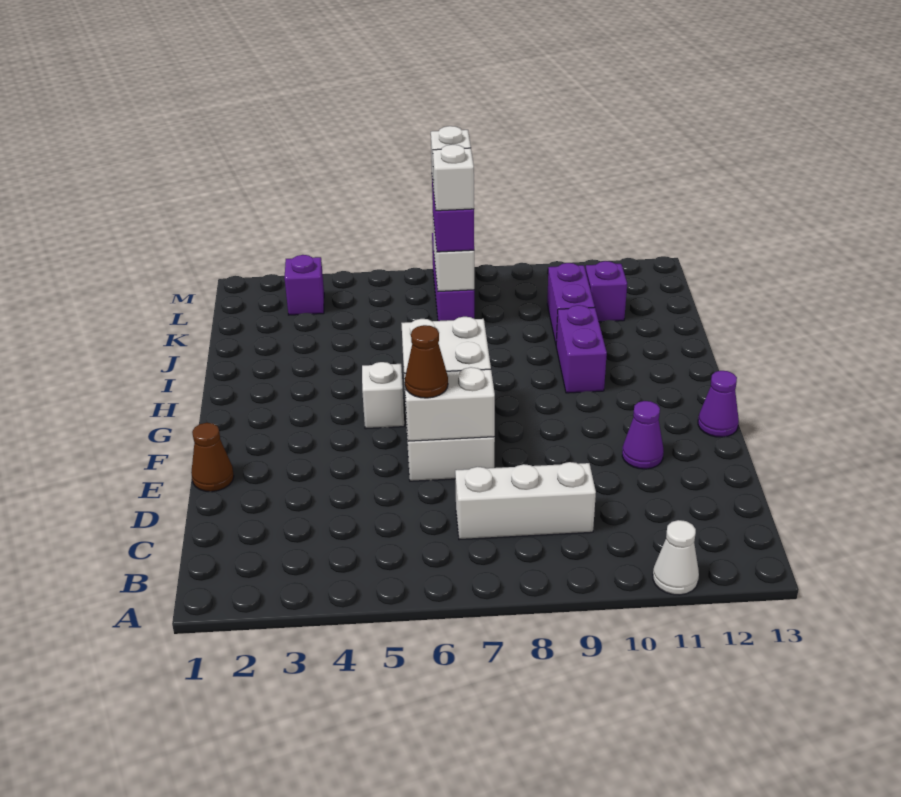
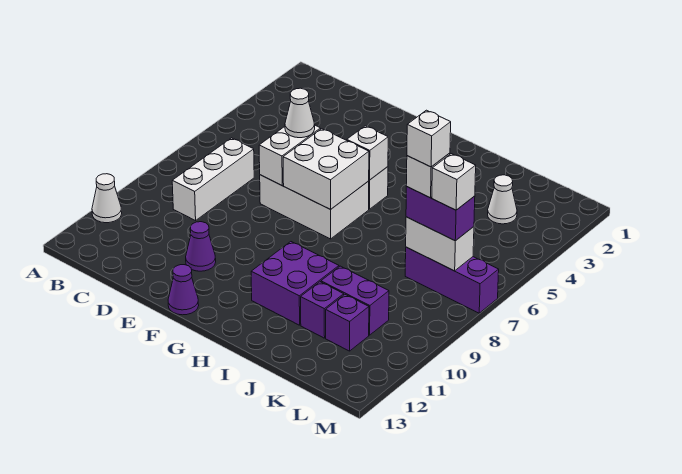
brown 1x1 cone [191,423,234,492] -> none
brown 1x1 cone [405,325,448,398] -> white 1x1 cone [285,88,315,138]
none -> white 1x1 brick [347,126,388,180]
purple 1x2 brick [556,305,607,393] -> purple 2x2 brick [251,242,339,325]
none -> white 1x1 cone [488,175,517,224]
none -> white 1x1 brick [407,110,451,167]
purple 1x1 brick [285,255,324,315] -> purple 1x1 brick moved to [301,282,344,338]

